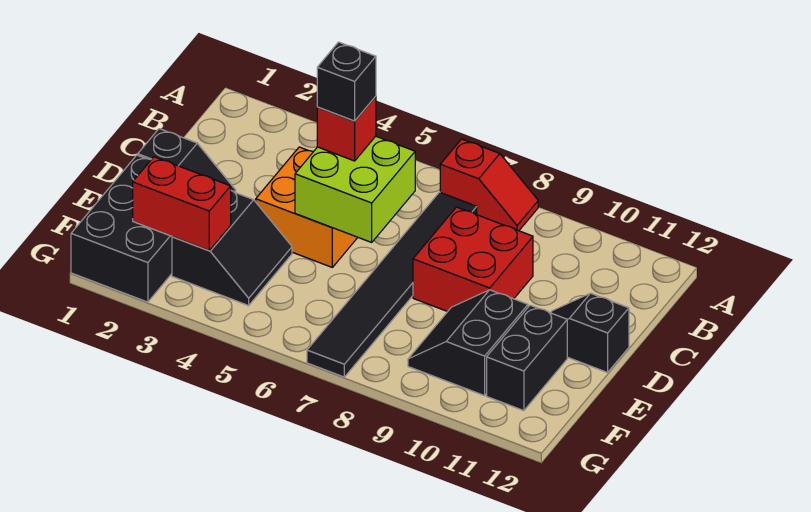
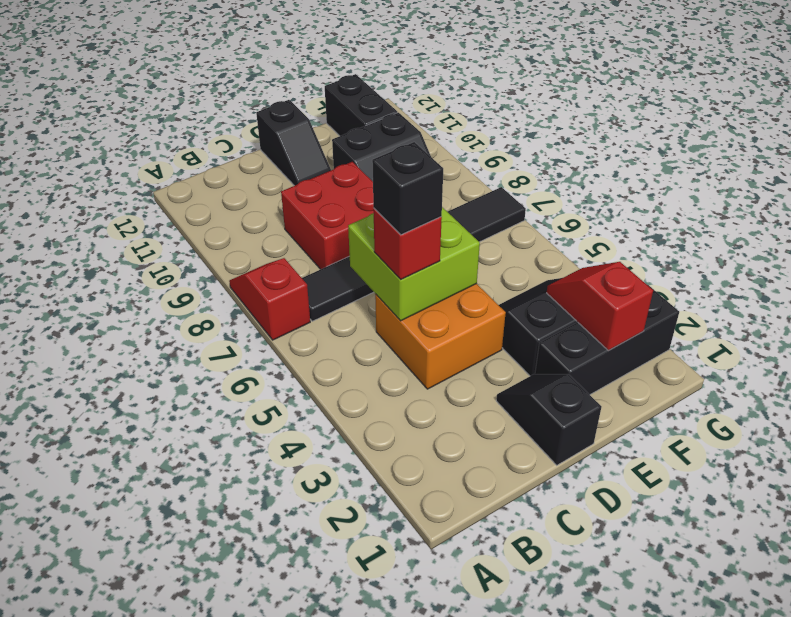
black 2x3 brick [71,155,172,302] -> black 1x3 brick [535,285,679,395]
black 1x2 brick [487,305,567,411] -> black 1x2 brick turned to [325,74,397,136]
red 1x2 brick [133,157,231,251] -> red 1x2 slope [547,262,653,351]

